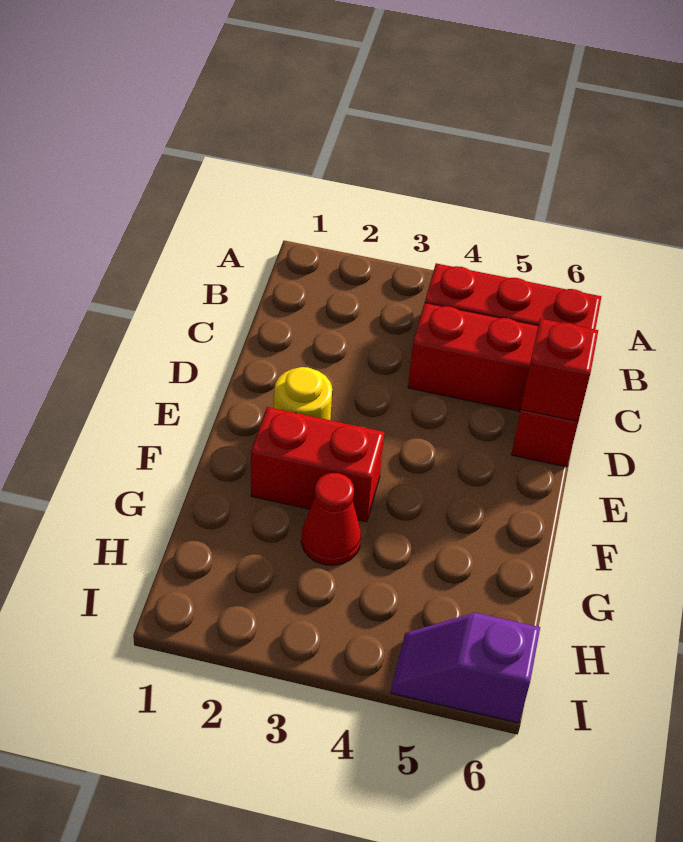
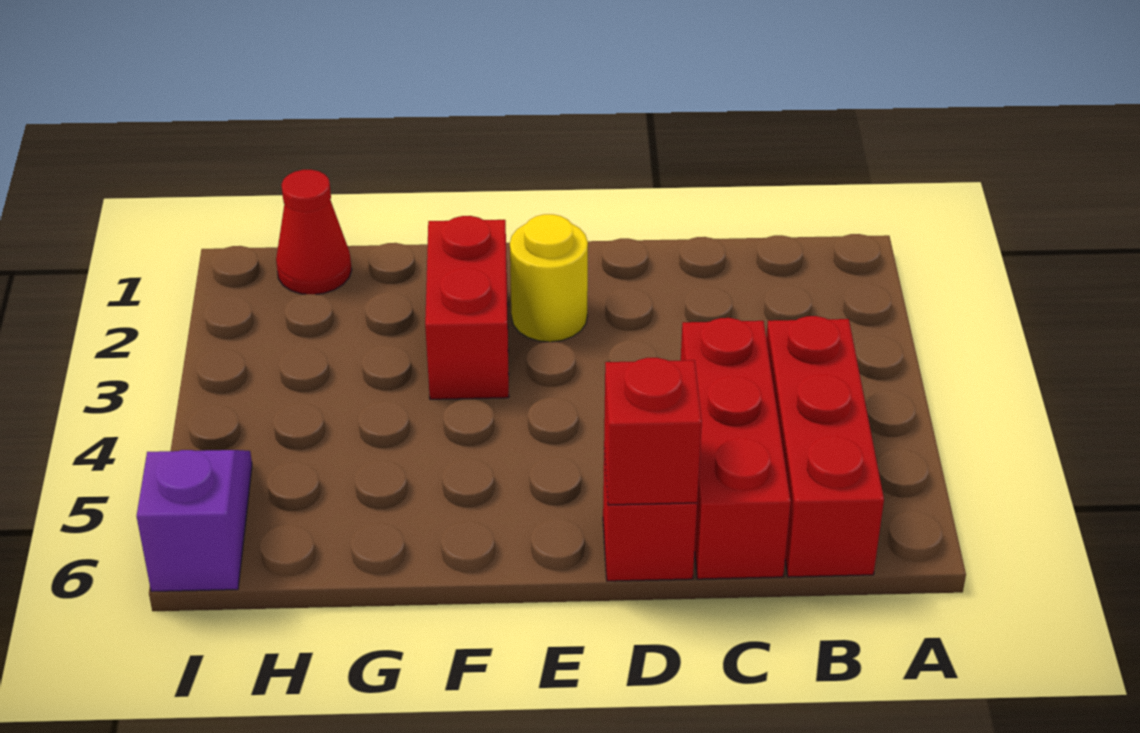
red 1x1 cone [301,473,361,565] -> red 1x1 cone moved to [276,170,352,294]

